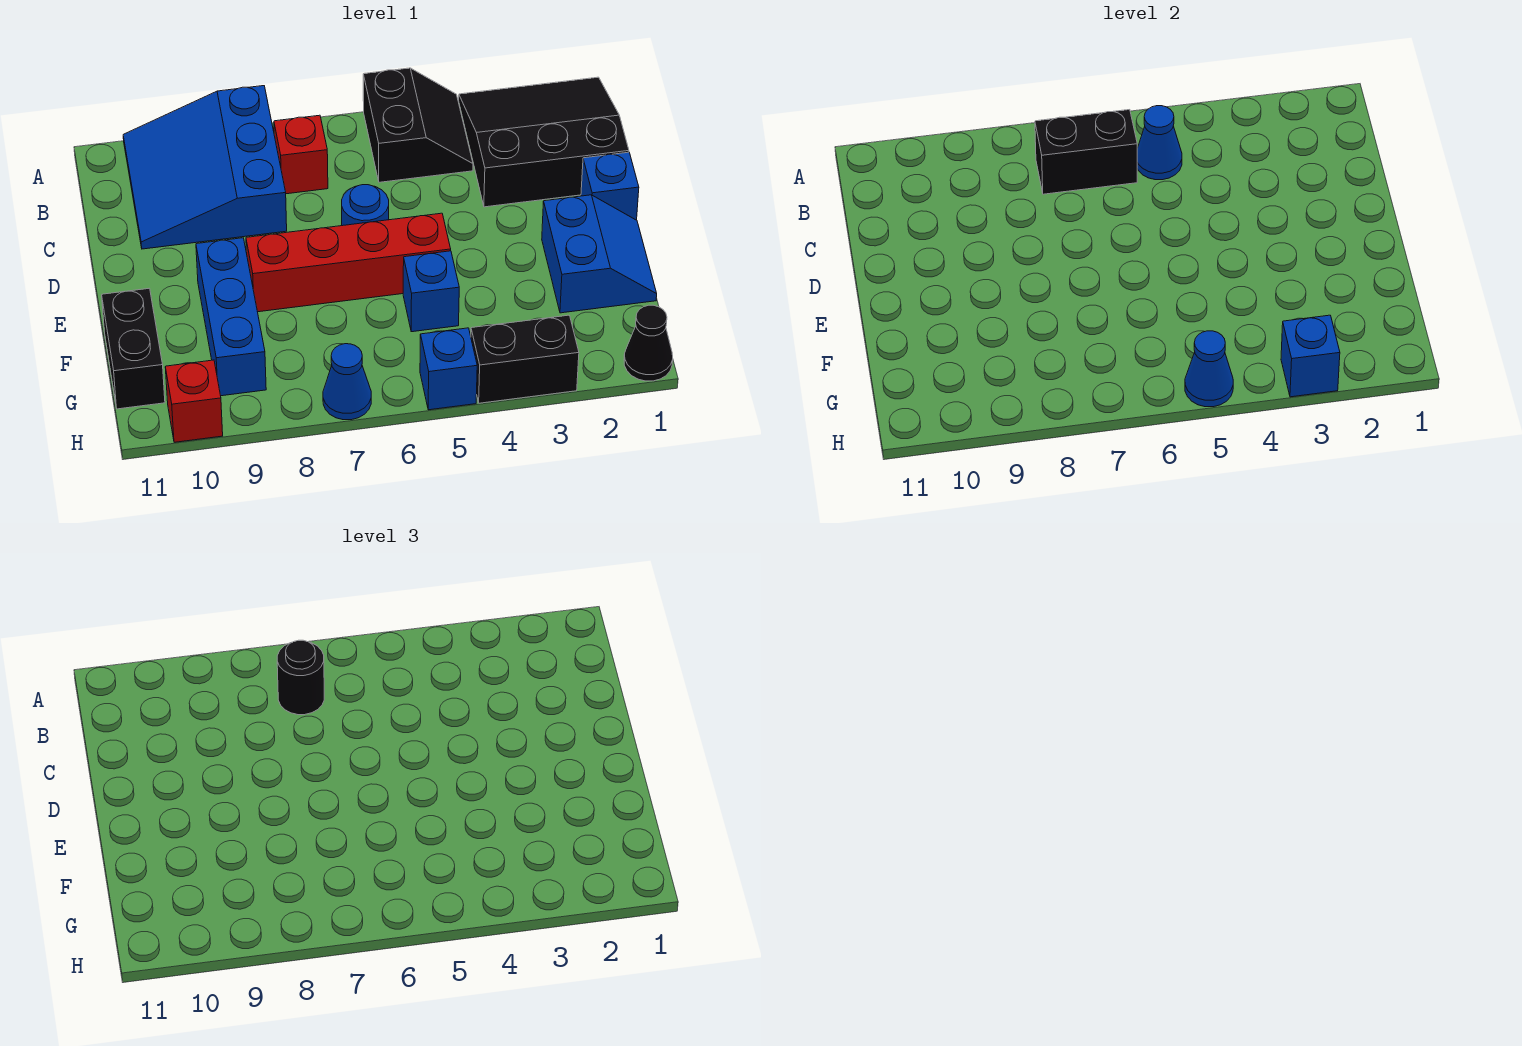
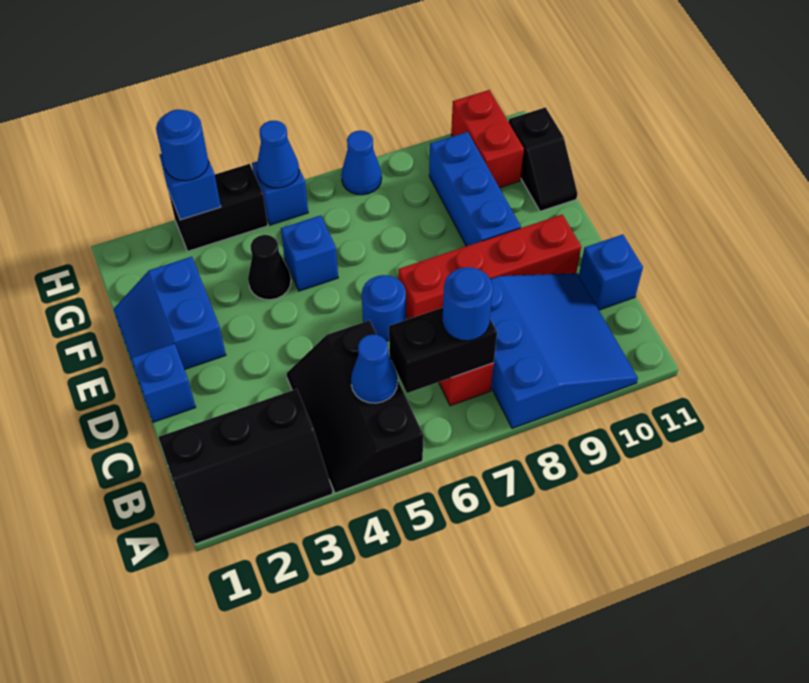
black 3x3 slope [459,77,629,207] -> black 2x3 slope [158,389,333,544]
black 2x2 slope [363,68,473,182] -> black 2x3 slope [286,320,423,493]
black 1x1 round brick [277,640,324,715] -> blue 1x1 round brick [442,267,493,341]
none -> blue 1x1 brick [579,234,643,310]
red 1x4 brick [246,213,451,312] -> red 1x4 brick moved to [398,214,581,319]
black 1x2 brick [102,288,165,409] -> black 1x2 slope [509,107,577,211]
black 1x1 cone [624,305,673,381] -> black 1x1 cone moved to [248,235,291,300]
none -> blue 1x1 round brick [156,109,209,181]
red 1x1 brick [165,360,223,442] -> red 1x2 brick [451,90,524,188]

